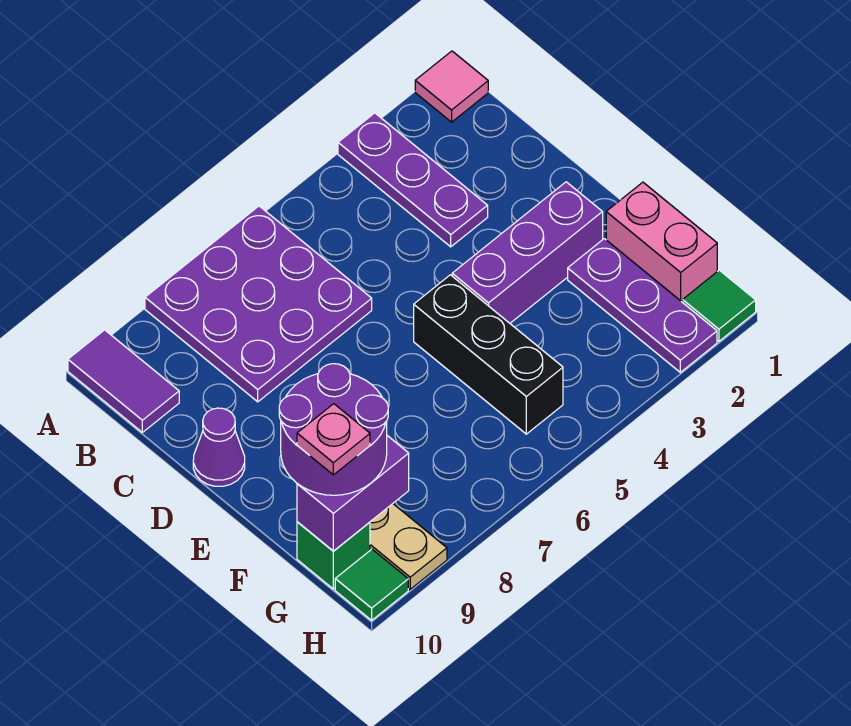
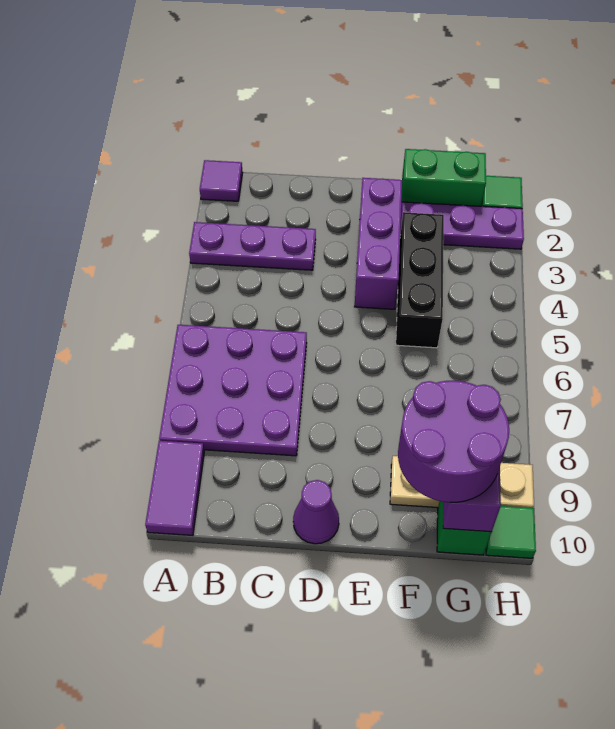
pink 1x1 tile [415,51,488,122] -> purple 1x1 tile [200,160,243,201]
purple 1x2 tile [68,330,179,432] -> purple 1x2 tile turned to [145,441,204,535]
black 1x3 brick [414,275,563,434] -> black 1x3 brick turned to [396,212,444,348]
pink 1x2 brick [606,182,717,302] -> green 1x2 brick [401,149,486,206]
pink 1x1 plate [297,404,370,475] -> none

